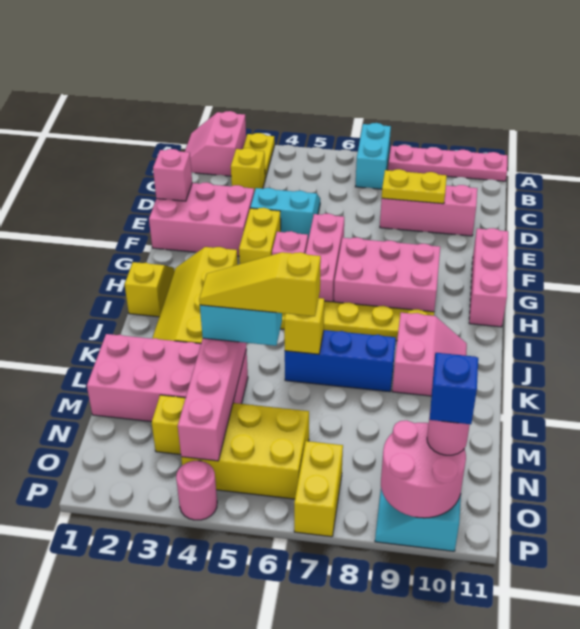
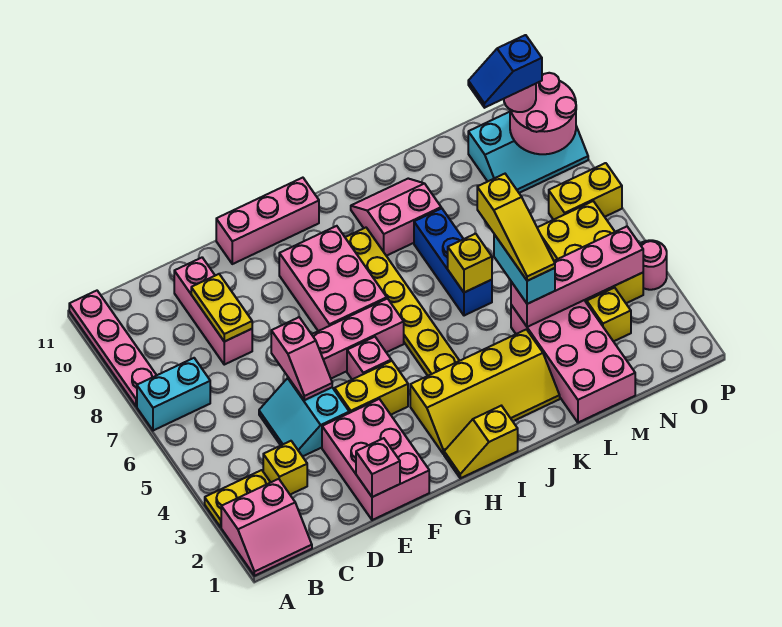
none -> pink 1x2 slope [271,317,332,400]

